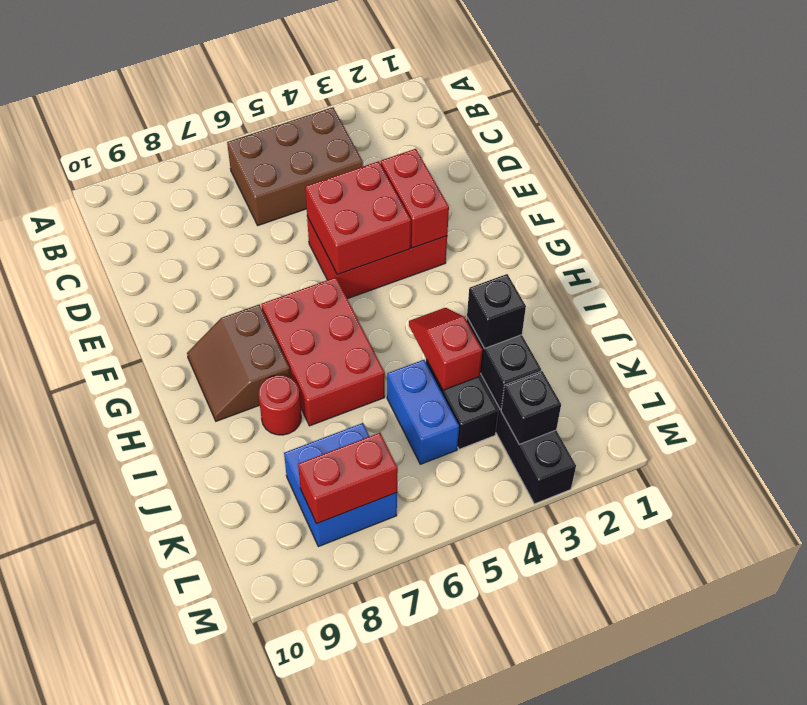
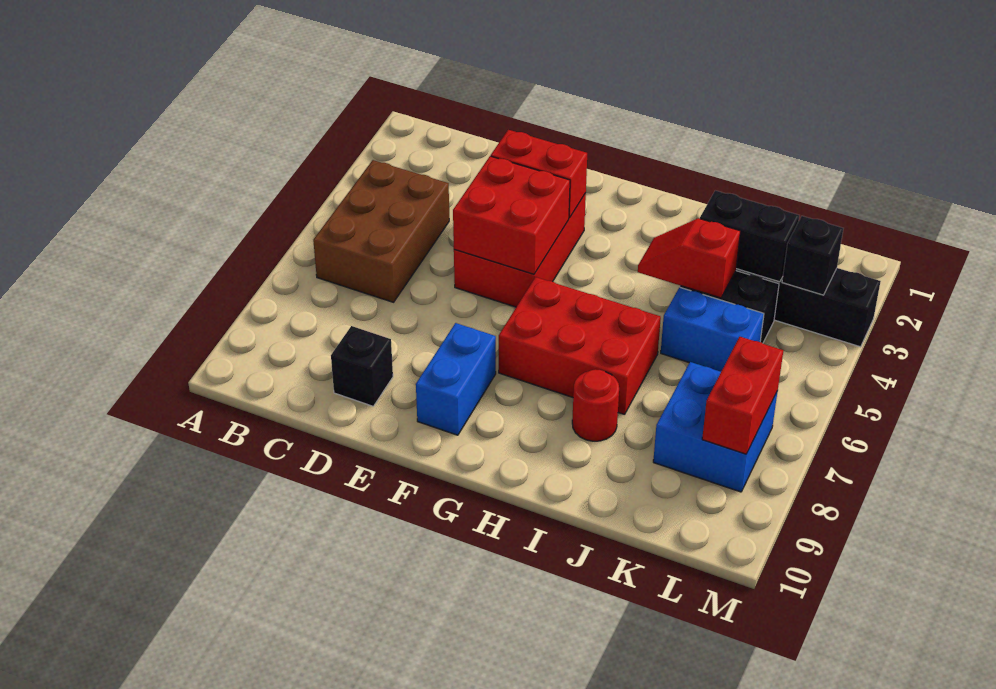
none -> blue 1x2 brick [416,323,496,435]
brown 2x2 slope [187,305,290,421] -> none
black 1x1 brick [467,274,526,348] -> black 1x1 brick moved to [331,326,393,406]

